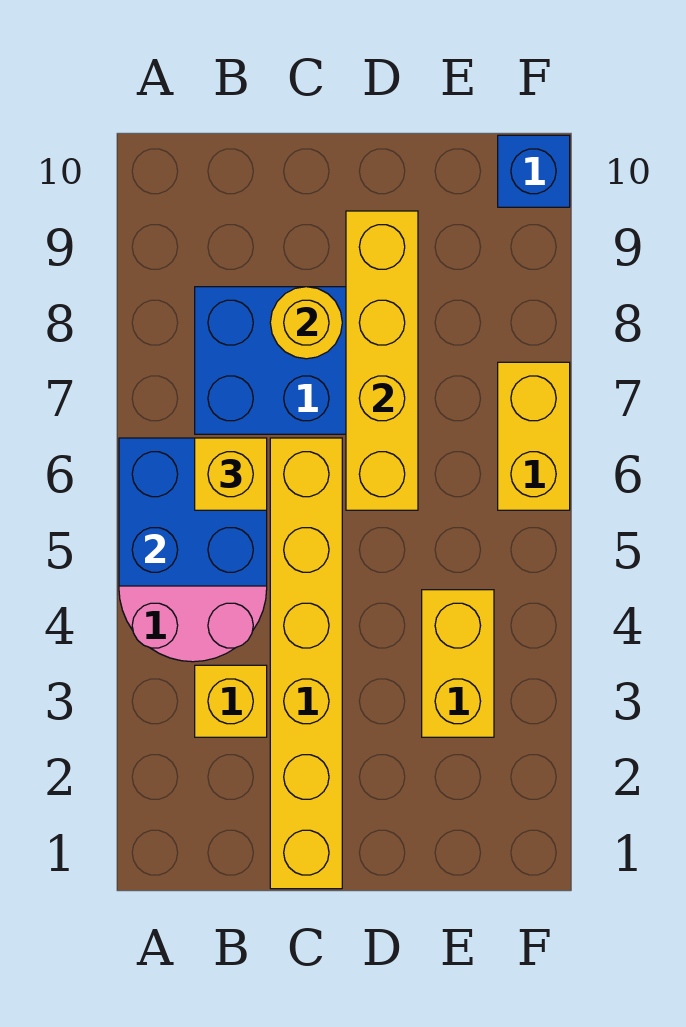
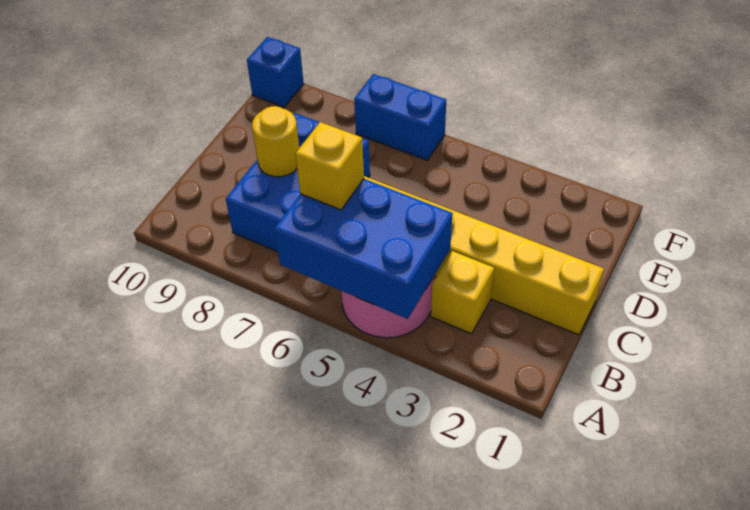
blue 2x2 brick [119,438,267,586] -> blue 2x3 brick [274,179,453,319]
yellow 1x4 brick [346,211,418,510] -> none
yellow 1x2 brick [422,590,494,737] -> none
yellow 1x2 brick [498,362,570,510] -> blue 1x2 brick [354,74,446,160]

